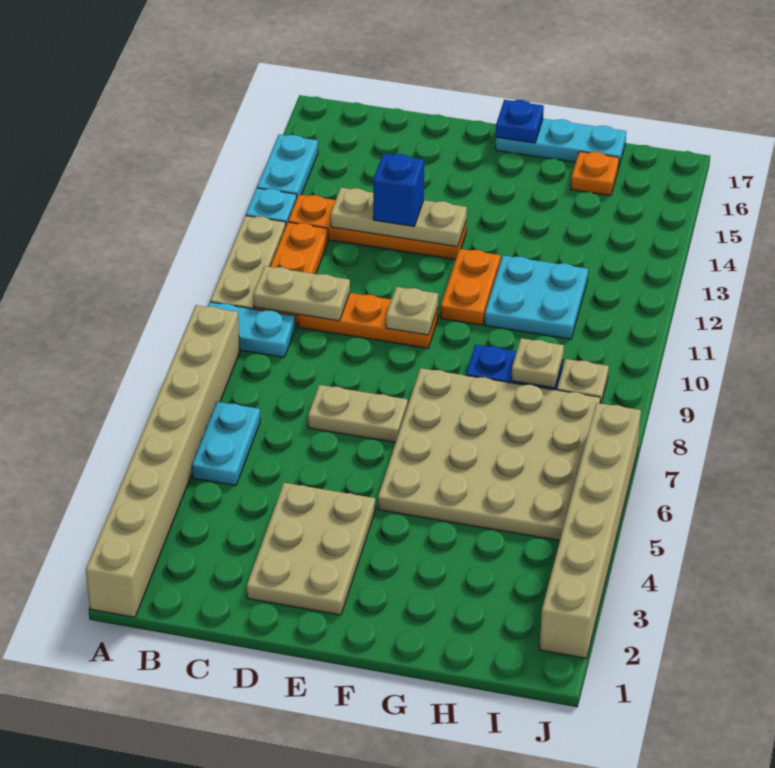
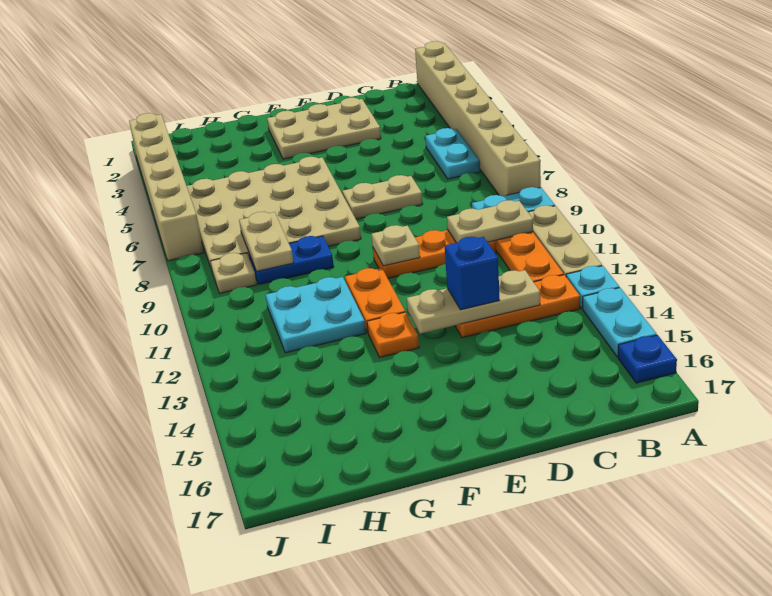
orange 1x4 plate [288,195,466,260] -> orange 1x3 plate [455,275,580,338]
tan 2x3 plate [247,483,375,615] -> tan 2x3 plate turned to [267,98,381,159]
cyan 1x3 plate [495,119,626,168] -> none
blue 1x1 plate [496,100,544,143] -> blue 1x1 plate moved to [618,335,677,383]
tan 1x1 plate [511,338,564,388] -> tan 1x2 plate [239,212,294,271]
orange 1x1 plate [571,151,619,196] -> orange 1x1 plate moved to [367,312,419,357]

